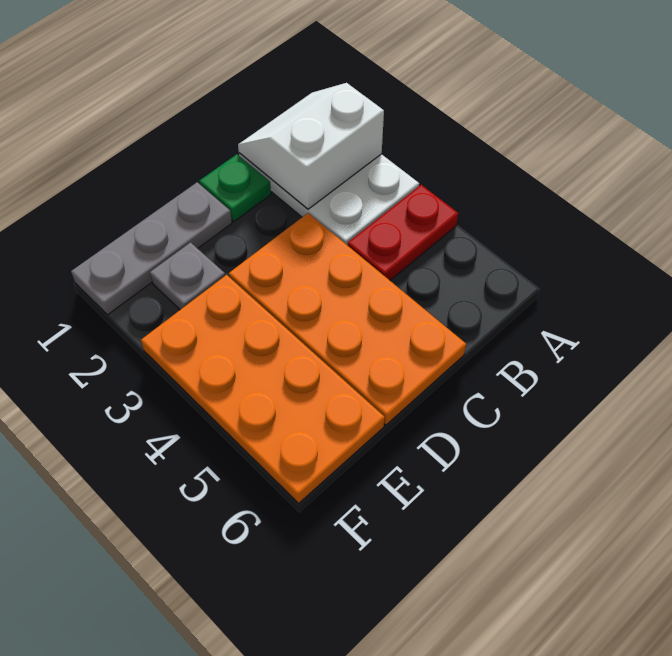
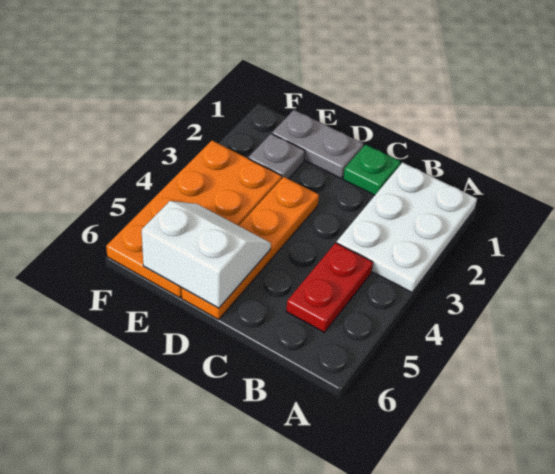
white 2x2 slope [238,83,384,209] -> white 2x2 slope moved to [142,201,271,308]
red 1x2 plate [348,185,458,280] -> red 1x2 plate turned to [286,243,373,332]
orange 2x4 plate [229,213,466,425] -> orange 1x4 plate [182,177,319,320]
grey 1x3 plate [71,182,232,315] -> grey 1x2 plate [272,110,364,178]

